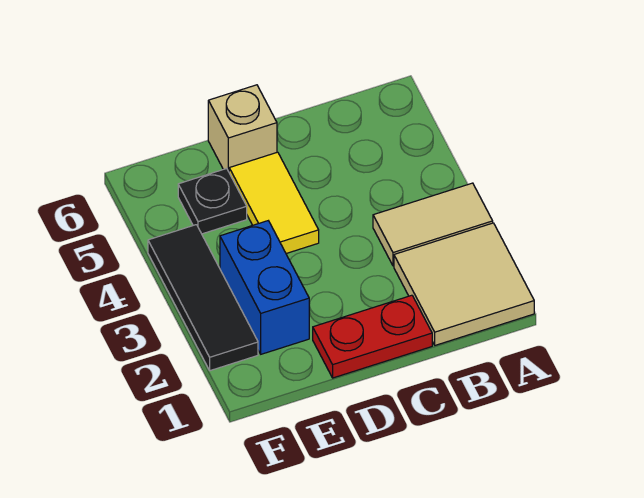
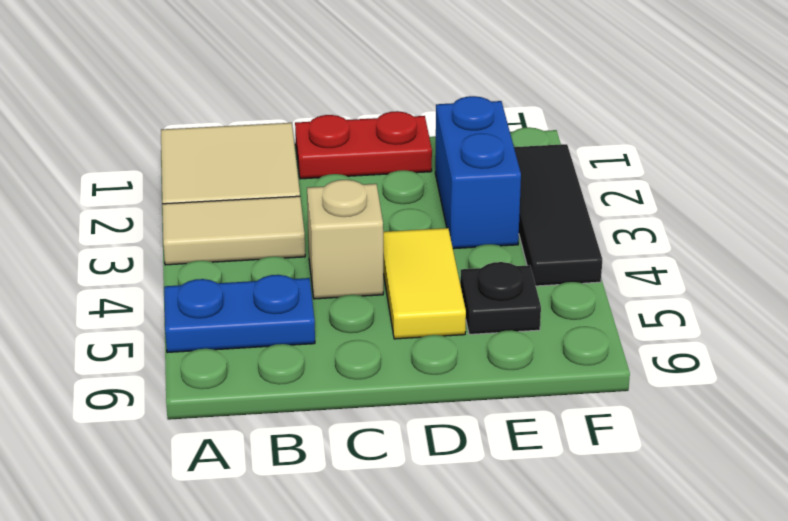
none -> blue 1x2 plate [164,275,315,353]
tan 1x1 brick [208,85,277,172] -> tan 1x1 brick moved to [307,180,383,299]

